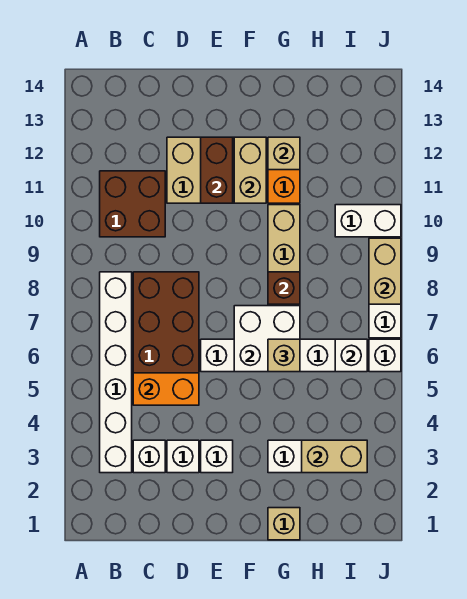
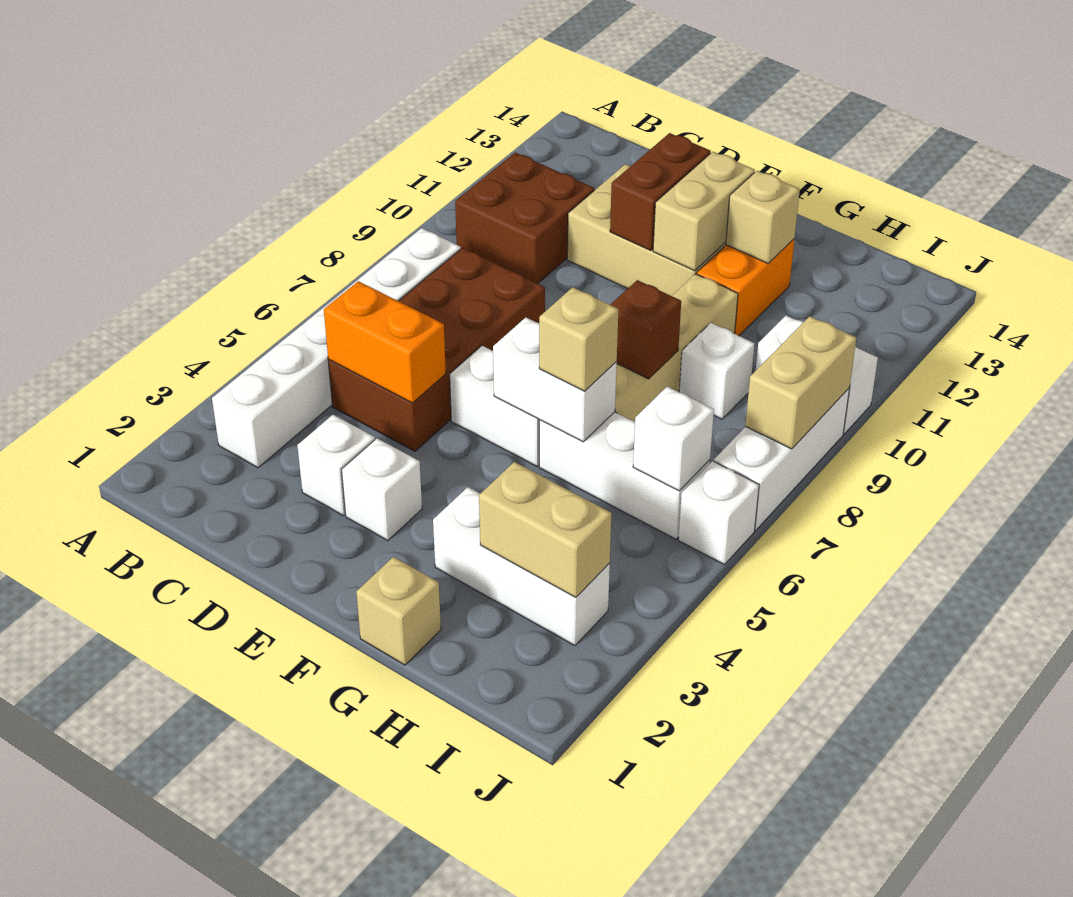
white 1x1 brick [133,440,165,473] -> white 1x1 brick moved to [679,323,754,419]
white 2x2 brick [234,306,300,372] -> white 1x2 brick [493,317,617,442]

